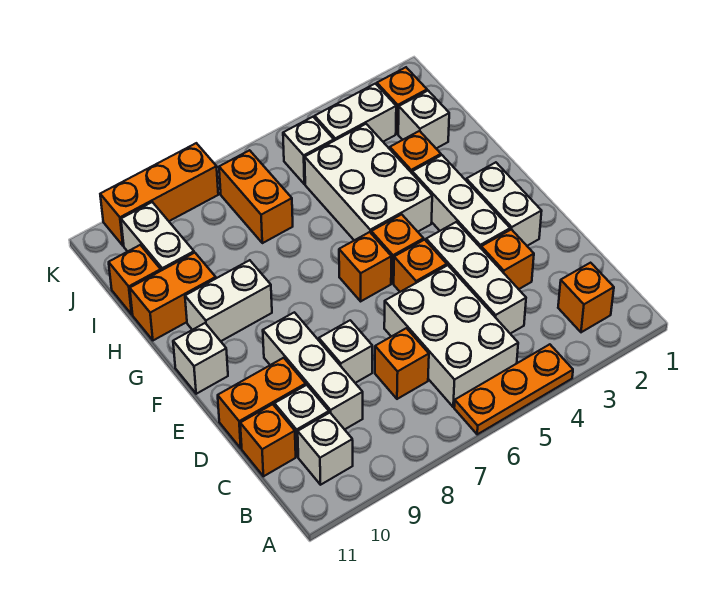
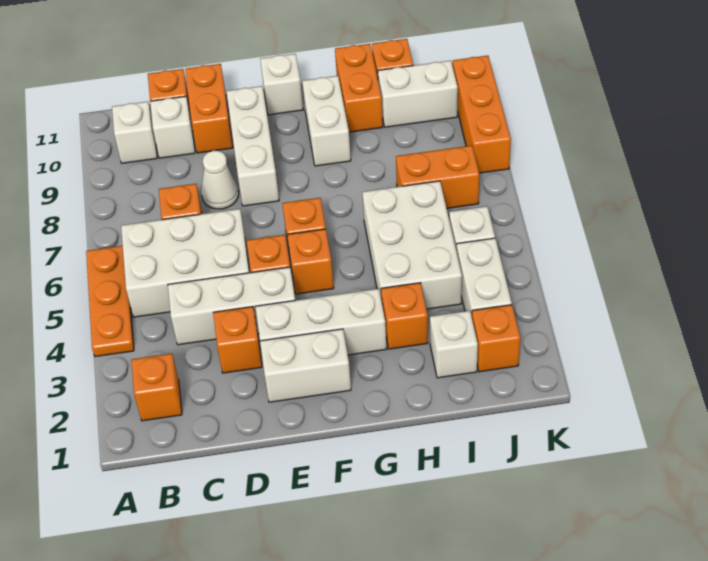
white 1x3 brick [263,312,363,429] -> white 1x3 brick turned to [227,86,279,206]
white 1x1 brick [319,320,372,383] -> white 1x1 cone [201,151,239,209]
white 2x3 brick [305,124,432,240] -> white 2x3 brick turned to [362,181,462,309]

